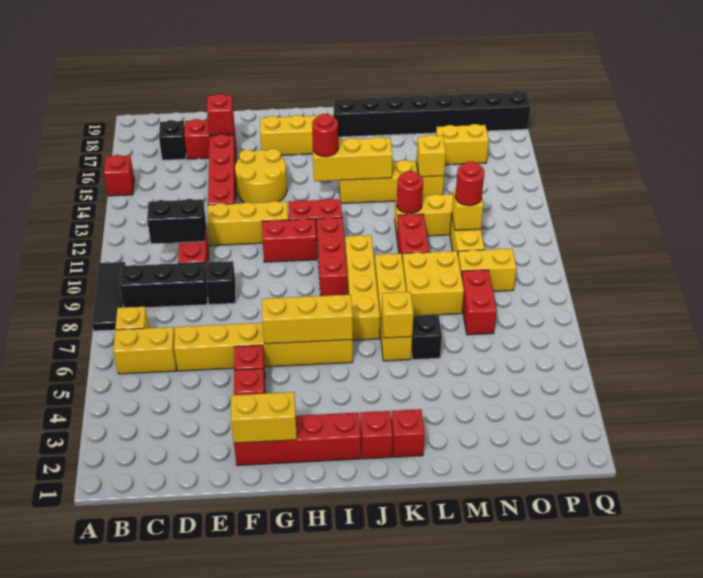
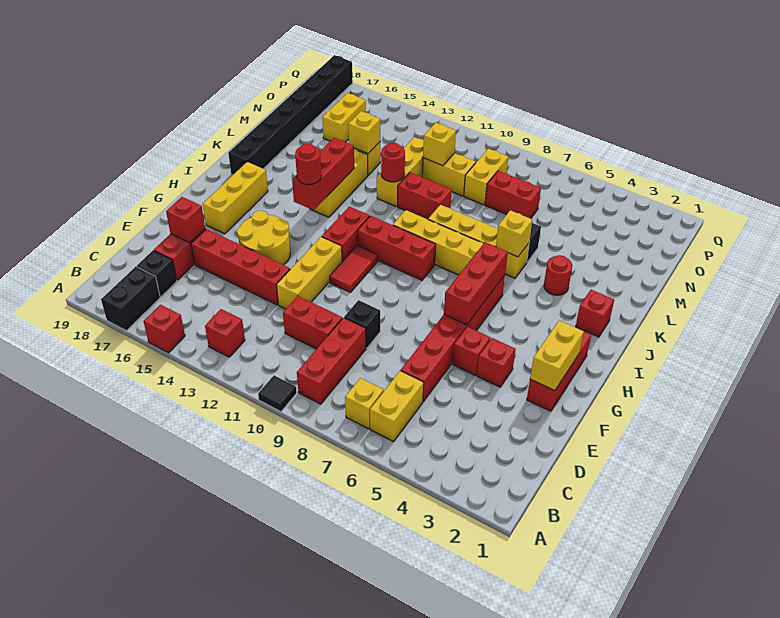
black 1x3 tile [92,262,126,331] -> black 1x1 tile [258,376,297,412]
black 1x3 brick [120,262,208,308] -> red 1x3 brick [297,318,366,404]
black 1x2 brick [147,199,206,244] -> black 1x2 brick moved to [101,267,160,331]
yellow 1x6 brick [174,323,353,371] -> red 1x6 brick [401,275,505,401]
red 1x4 brick [234,412,361,465] -> red 1x3 brick [527,332,591,411]
yellow 1x3 brick [262,295,353,344] -> red 1x3 brick [444,242,508,325]
red 1x2 brick [262,218,317,262] -> red 1x2 tile [330,245,378,293]
yellow 1x3 brick [312,137,393,181] -> red 1x3 brick [292,138,354,210]
red 1x1 brick [391,409,425,457] -> red 1x1 brick moved to [205,309,245,357]
yellow 2x2 brick [402,251,464,316] -> none
red 1x1 round brick [455,162,484,206] -> red 1x1 round brick moved to [544,255,572,295]

